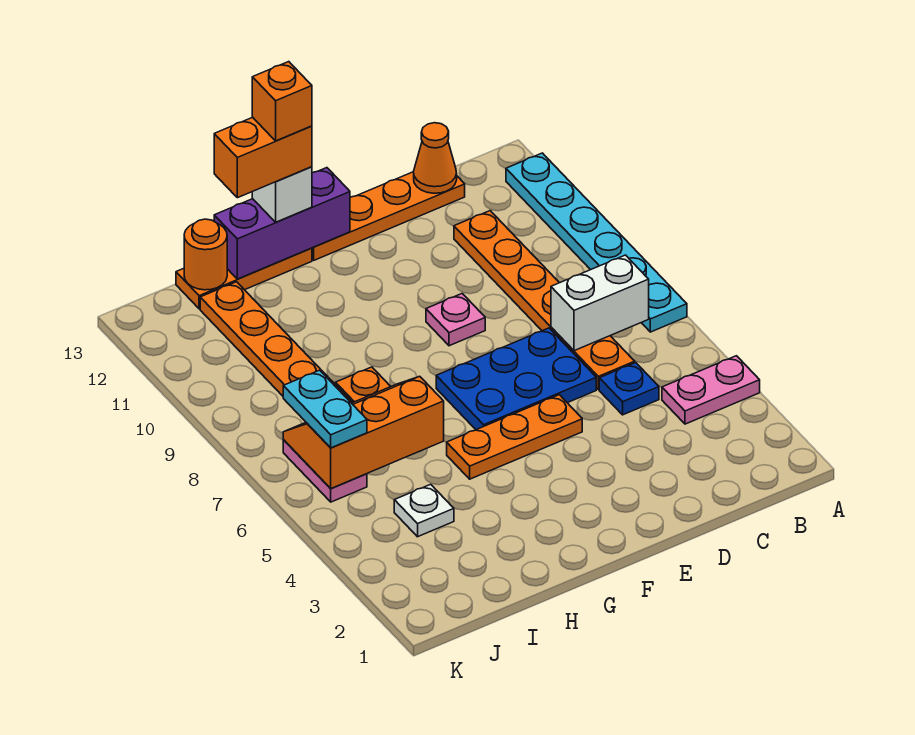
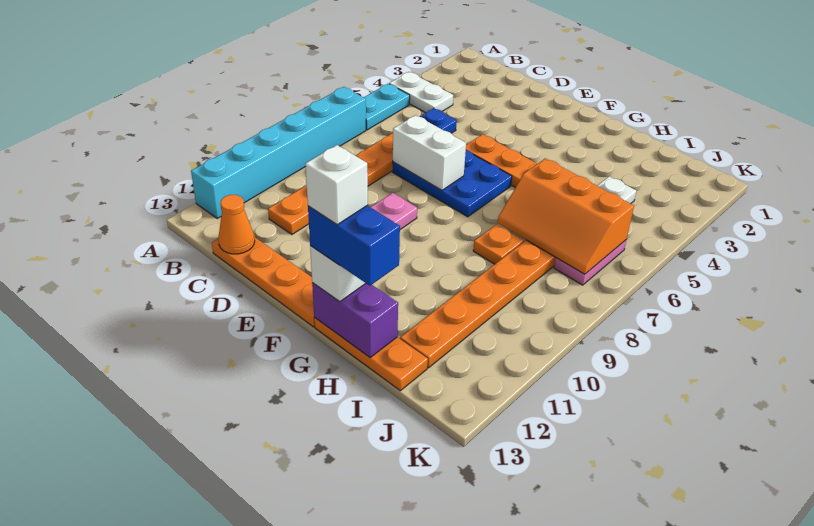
pink 1x2 plate [662,356,760,424] -> white 1x2 plate [389,72,453,113]
cyan 1x6 plate [506,153,687,332] -> cyan 1x6 brick [191,87,366,218]
white 1x2 brick [551,255,649,351] -> white 1x2 brick moved to [393,115,466,190]
purple 1x3 brick [214,168,350,279] -> purple 1x2 brick [312,283,398,357]
orange 1x2 brick [214,117,312,198] -> blue 1x2 brick [308,205,400,286]
orange 1x1 brick [252,62,312,141] -> white 1x1 brick [305,145,368,225]
orange 1x1 round brick [184,219,227,290] -> none
cyan 1x2 plate [283,370,367,448] -> cyan 1x2 plate moved to [363,84,410,130]

